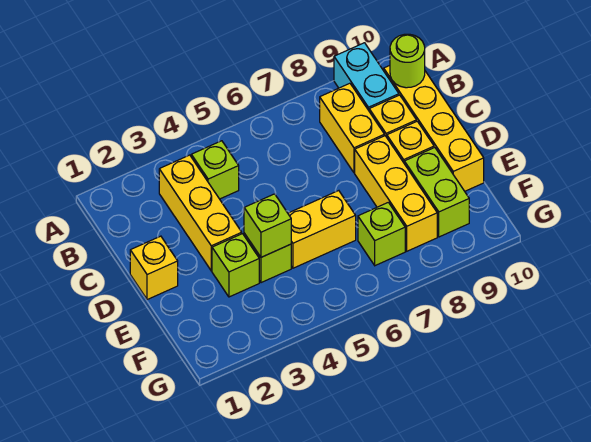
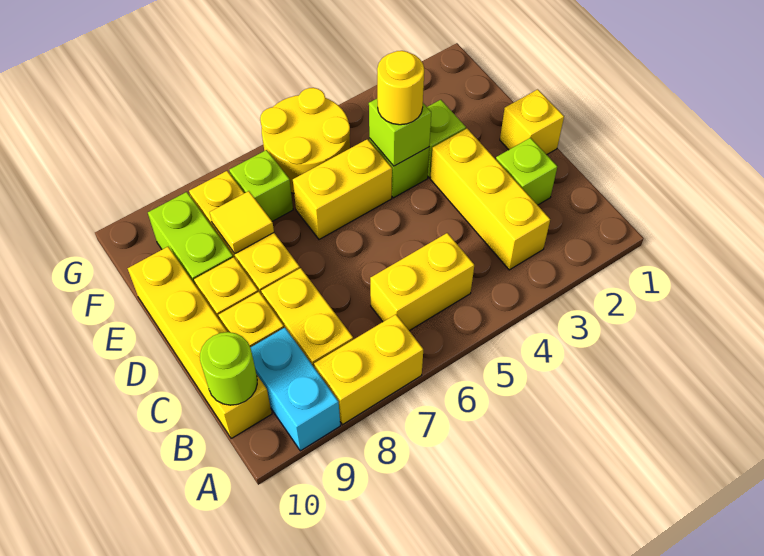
none -> yellow 1x2 brick [314,314,423,425]
lime 1x1 brick [191,141,239,199] -> lime 1x1 brick moved to [496,138,557,205]
none -> yellow 1x2 brick [370,233,474,331]
none -> yellow 1x1 round brick [377,51,424,125]
none -> yellow 1x1 tile [210,191,274,254]
none -> yellow 2x2 round brick [260,88,350,193]

